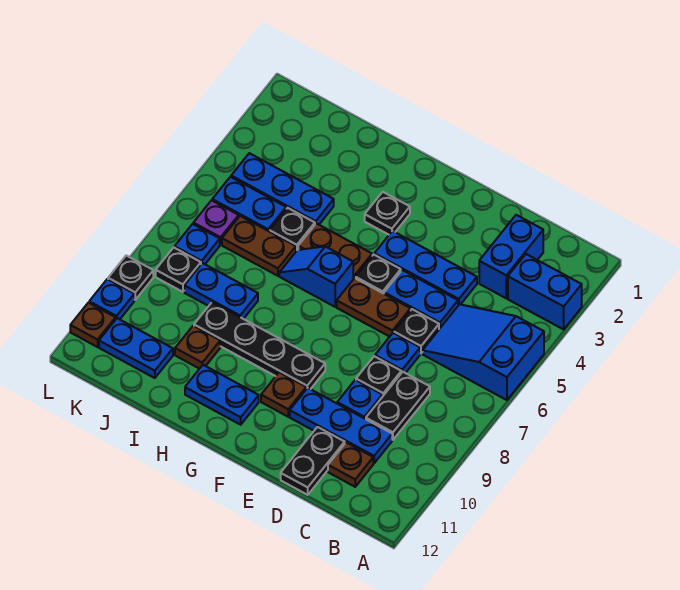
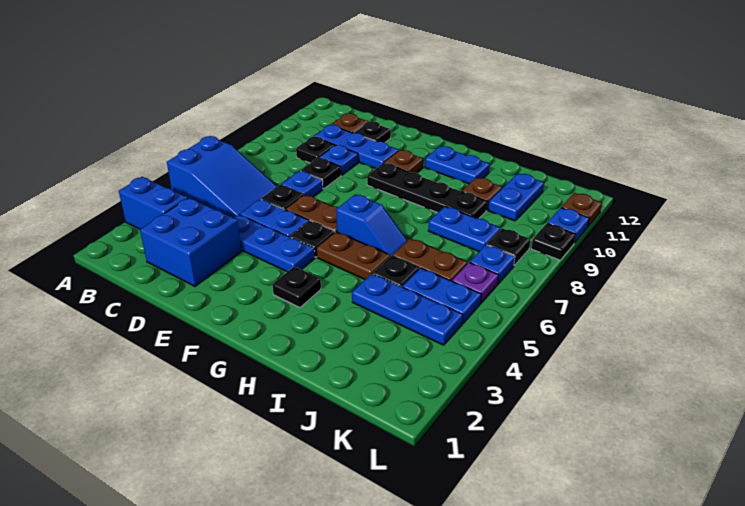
blue 1x2 brick [479,215,543,298] -> blue 2x2 brick [140,198,241,286]
black 1x2 plate [366,372,430,440] -> black 1x1 plate [296,137,335,163]
black 1x2 plate [281,427,345,495] -> black 1x1 plate [354,121,391,142]
blue 1x2 plate [99,318,173,378] -> blue 1x2 plate turned to [488,173,544,221]

